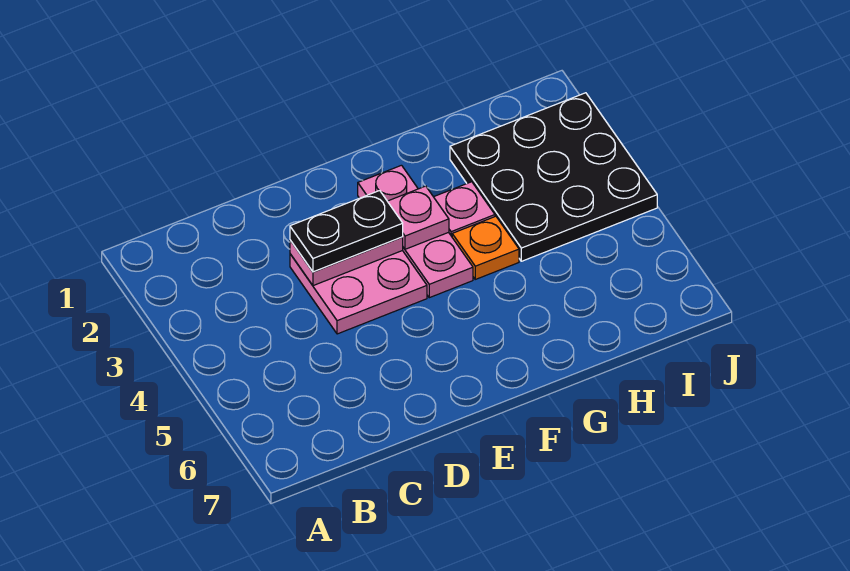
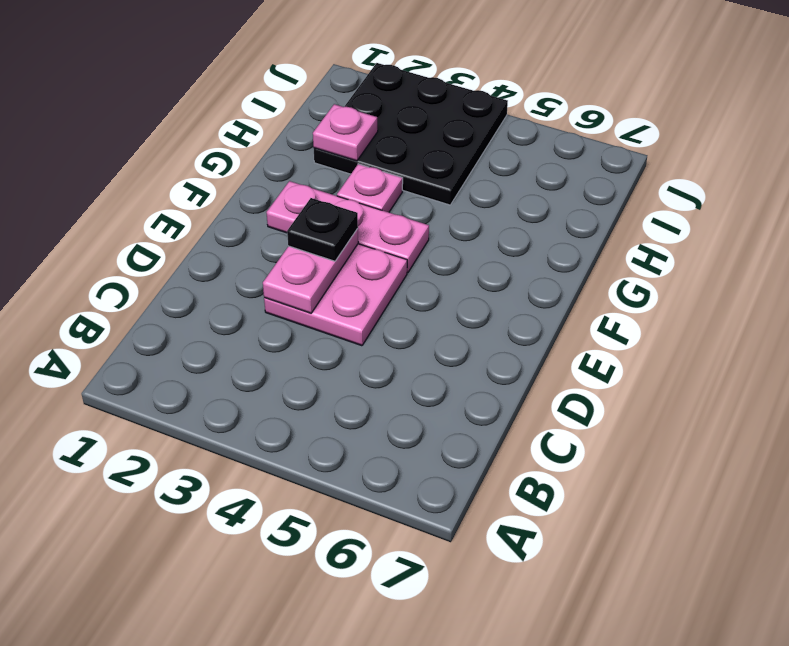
black 1x2 plate [290,190,403,272] -> black 1x1 plate [287,198,358,261]
pink 1x1 plate [388,186,449,249] -> pink 1x1 plate moved to [313,104,378,161]
orange 1x1 plate [452,216,519,279] -> none

